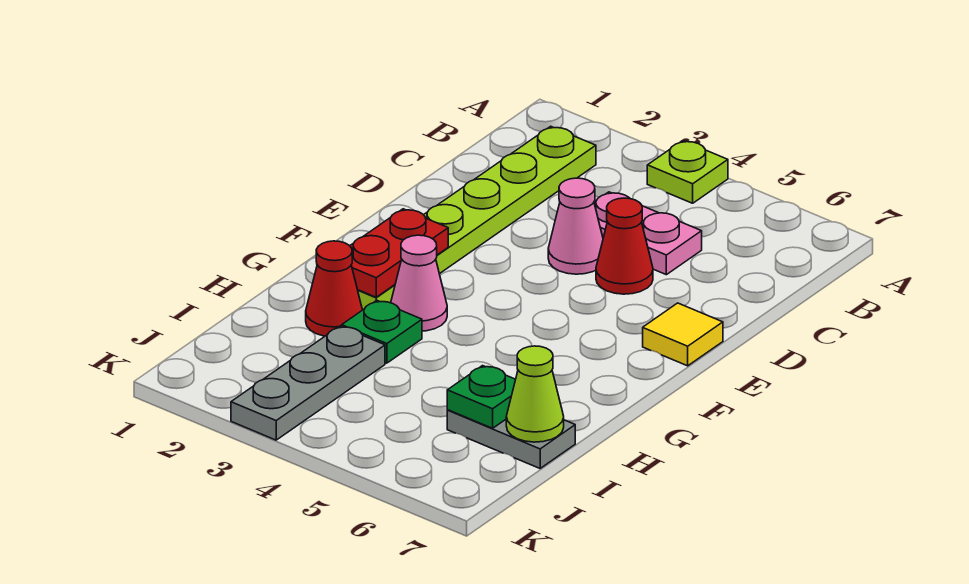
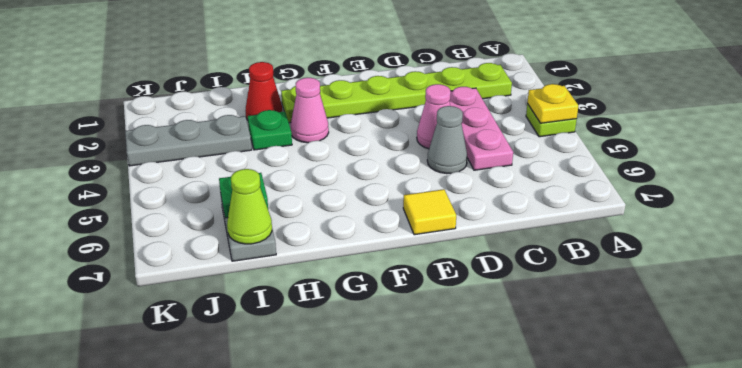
none -> yellow 1x1 plate [527,84,578,123]
pink 1x2 plate [594,192,702,275] -> pink 1x3 plate [449,87,513,170]
red 1x1 cone [596,198,653,294] -> grey 1x1 cone [427,106,467,174]
red 1x2 plate [350,209,448,297] -> none

